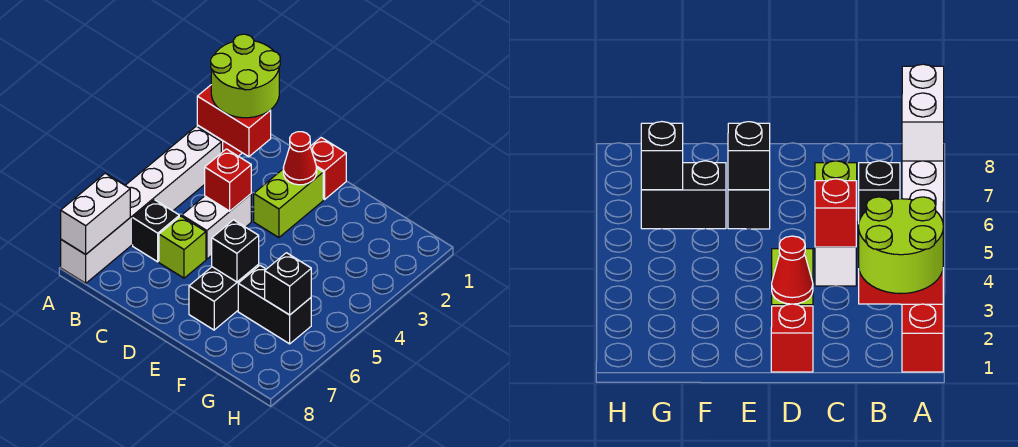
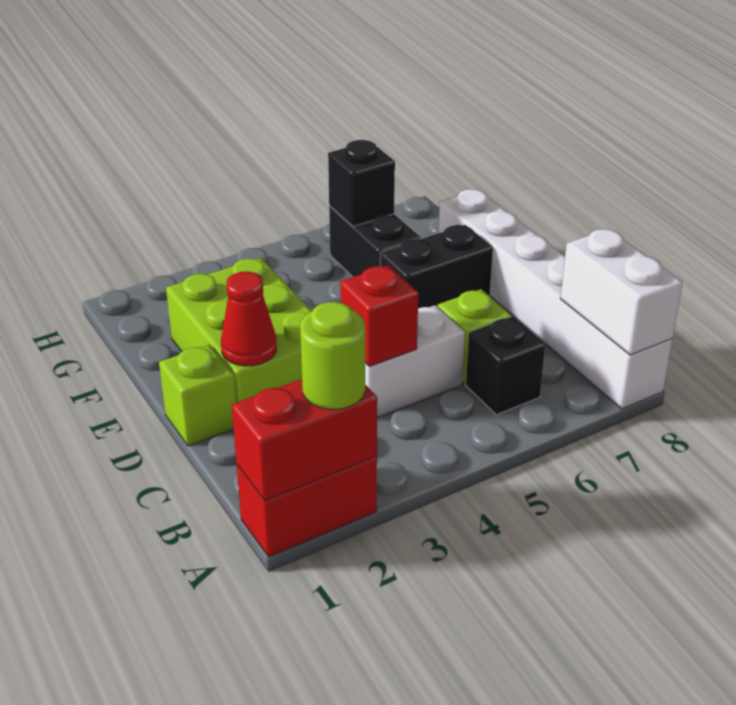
lime 2x2 round brick [211,34,280,118] -> lime 1x1 round brick [300,302,365,410]
red 1x2 brick [197,85,271,157] -> red 1x2 brick turned to [232,379,377,501]
white 1x6 brick [61,126,221,283] -> white 1x6 brick turned to [438,189,672,409]
white 1x2 brick [61,173,130,254] -> white 1x2 brick turned to [560,229,683,355]
red 1x1 brick [310,138,346,200] -> lime 1x1 brick [159,345,236,446]
lime 1x2 brick [254,168,323,238] -> lime 2x3 brick [166,258,312,403]
black 1x1 brick [212,220,259,282] -> none

